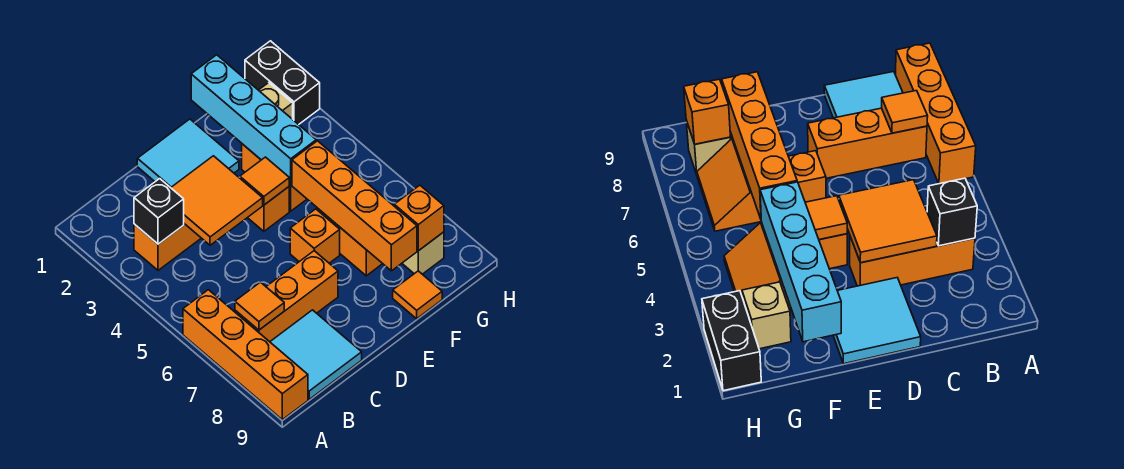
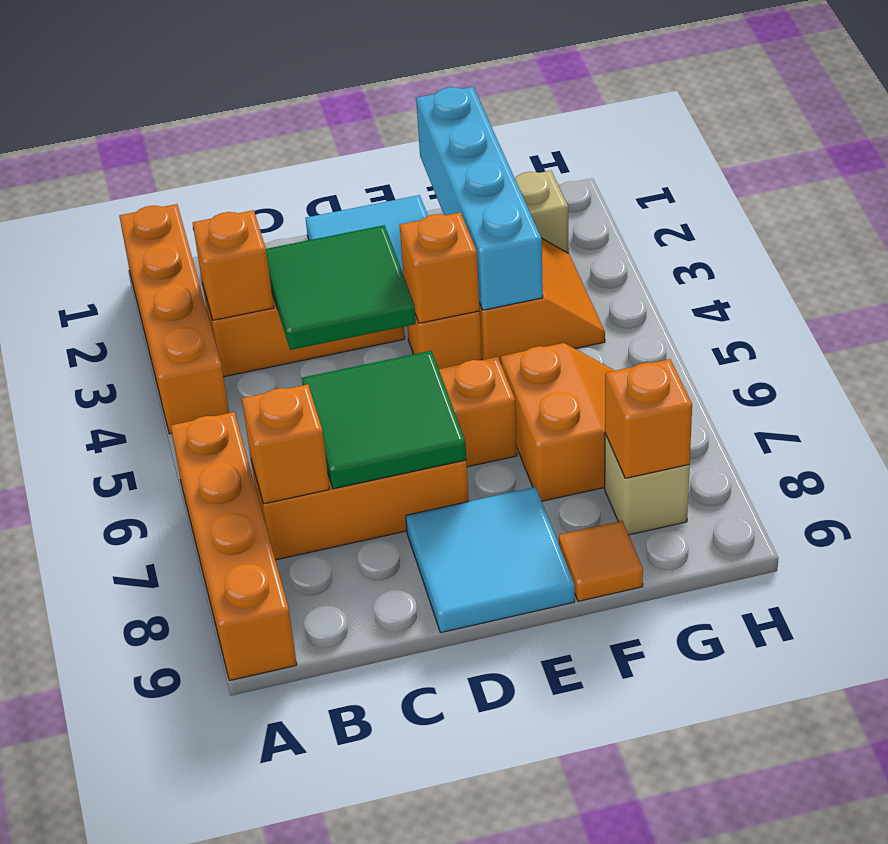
black 1x1 brick [134,179,184,244] -> orange 1x1 brick [193,210,274,320]
orange 1x1 tile [235,282,284,330] -> orange 1x1 brick [242,384,329,504]
cyan 2x2 tile [270,310,362,399] -> cyan 2x2 tile moved to [406,487,575,633]
orange 2x2 tile [171,156,263,245] -> green 2x2 tile [266,225,416,350]
none -> green 2x2 tile [302,351,466,489]
orange 1x1 tile [240,157,289,205] -> orange 1x1 brick [400,213,480,323]
orange 1x4 brick [292,141,417,271] -> orange 1x4 brick moved to [119,204,229,434]
black 1x2 brick [245,41,320,125] -> none

